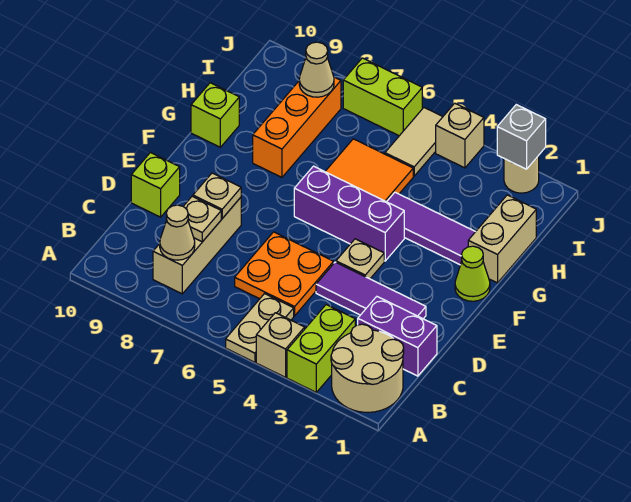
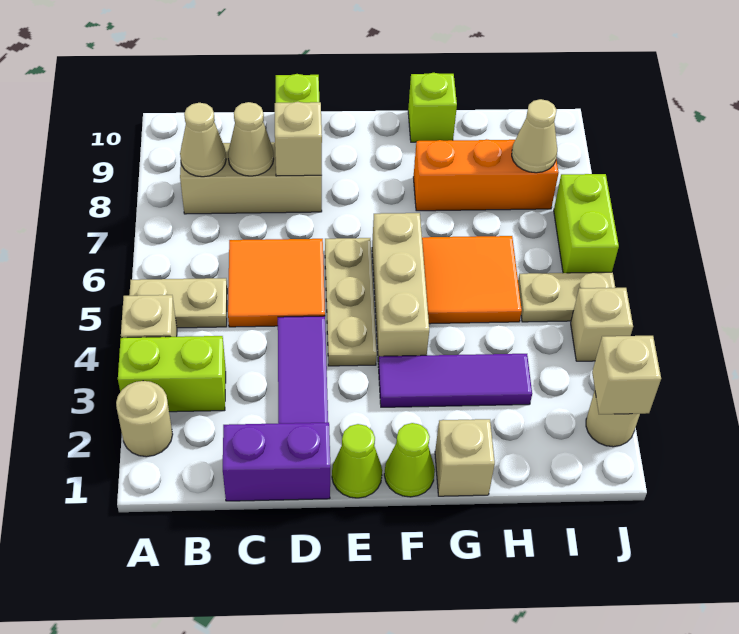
tan 2x2 round brick [331,324,404,412] -> tan 1x1 round brick [116,381,173,457]
purple 1x2 brick [358,297,437,376] -> purple 1x2 brick turned to [223,422,330,501]
orange 2x2 plate [235,232,334,316] -> orange 2x2 tile [228,239,325,327]
tan 1x1 plate [183,196,221,242] -> tan 1x1 cone [228,102,274,176]
tan 1x1 plate [193,173,241,218] -> tan 1x1 brick [275,102,322,176]
none -> lime 1x1 cone [332,424,382,498]
tan 1x1 plate [336,239,384,279] -> tan 1x3 plate [325,238,377,366]
purple 1x3 brick [294,166,404,261] -> tan 1x3 brick [372,213,429,365]
tan 1x2 brick [468,195,536,283] -> tan 1x1 brick [435,419,495,496]
purple 1x3 tile [387,192,475,265] -> purple 1x3 tile turned to [378,354,532,407]
tan 1x2 tile [385,108,443,176] -> tan 1x2 plate [518,272,615,322]
grey 1x1 brick [497,105,546,169] -> tan 1x1 brick [592,336,661,414]

